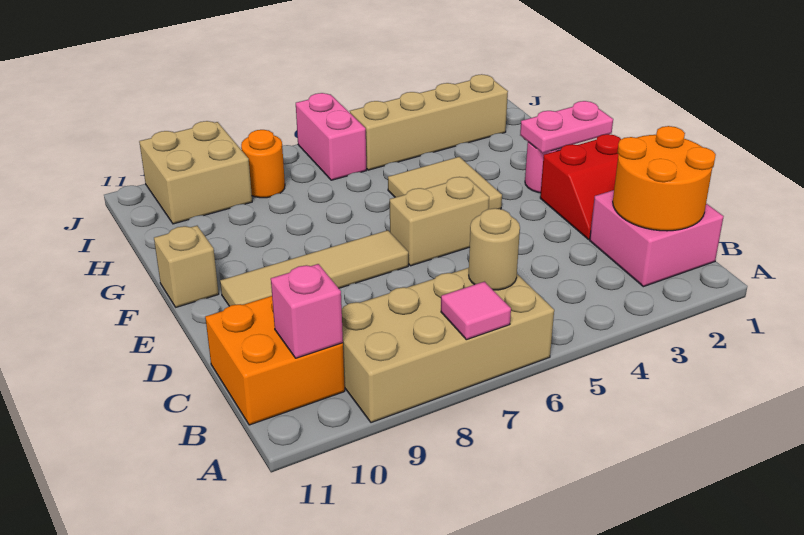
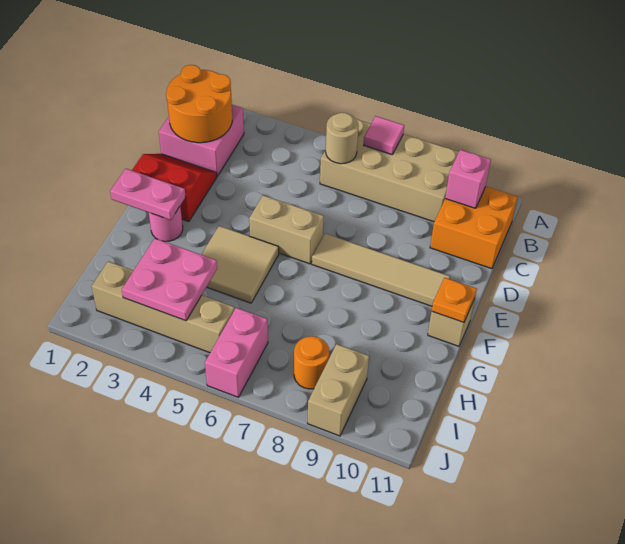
none -> orange 1x1 plate [432,278,477,322]
none -> pink 2x2 plate [122,238,217,321]
tan 2x2 brick [139,121,252,224] -> tan 1x2 brick [308,344,369,436]

